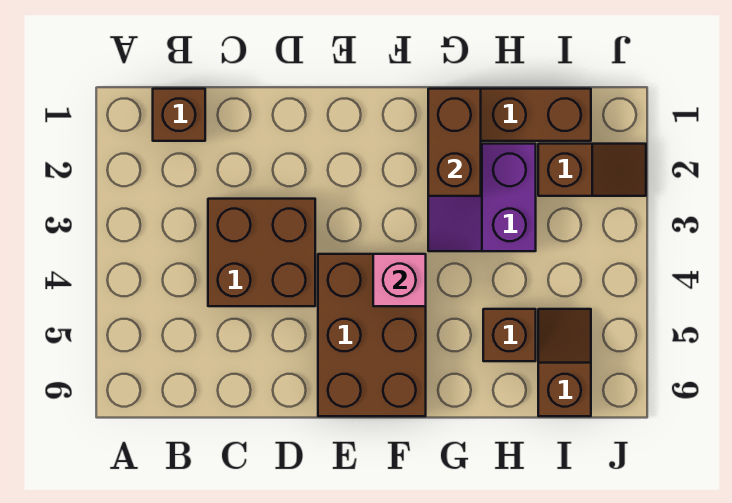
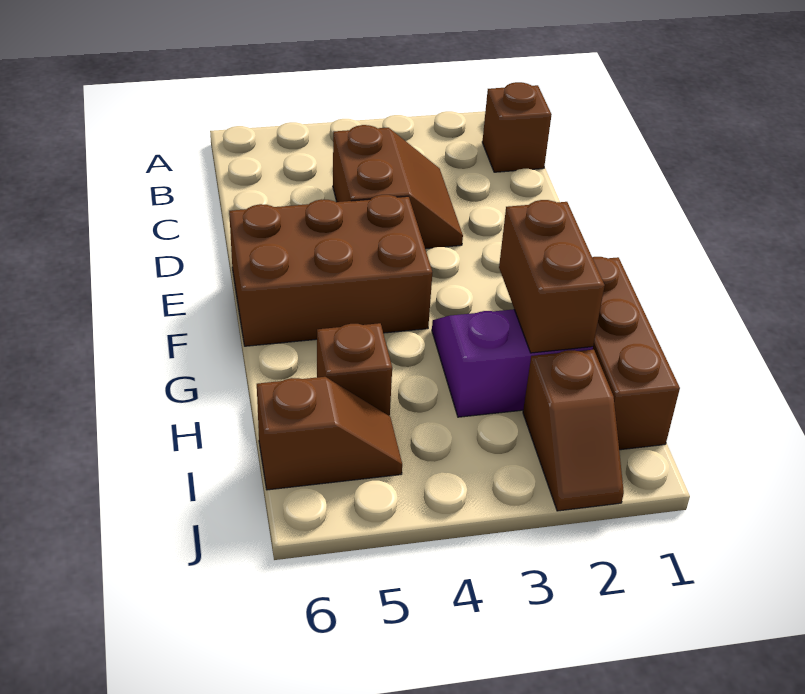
brown 2x2 brick [208,199,315,306] -> brown 2x2 slope [333,125,463,249]
pink 1x1 brick [373,254,426,306] -> none
brown 1x2 brick [428,89,481,196] -> brown 1x2 brick turned to [499,200,605,353]

